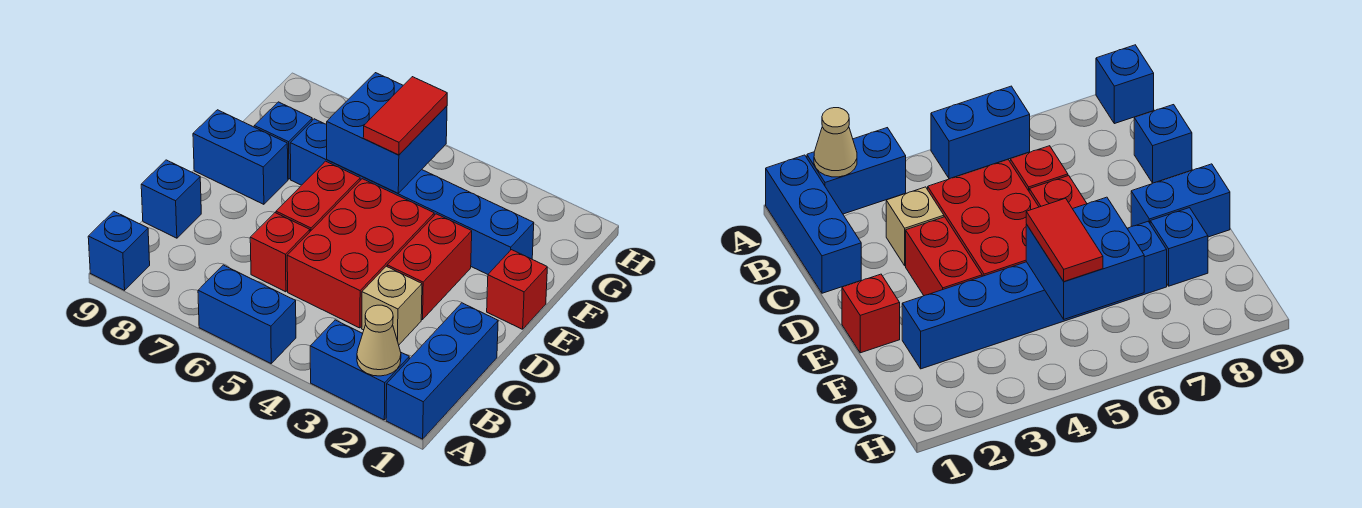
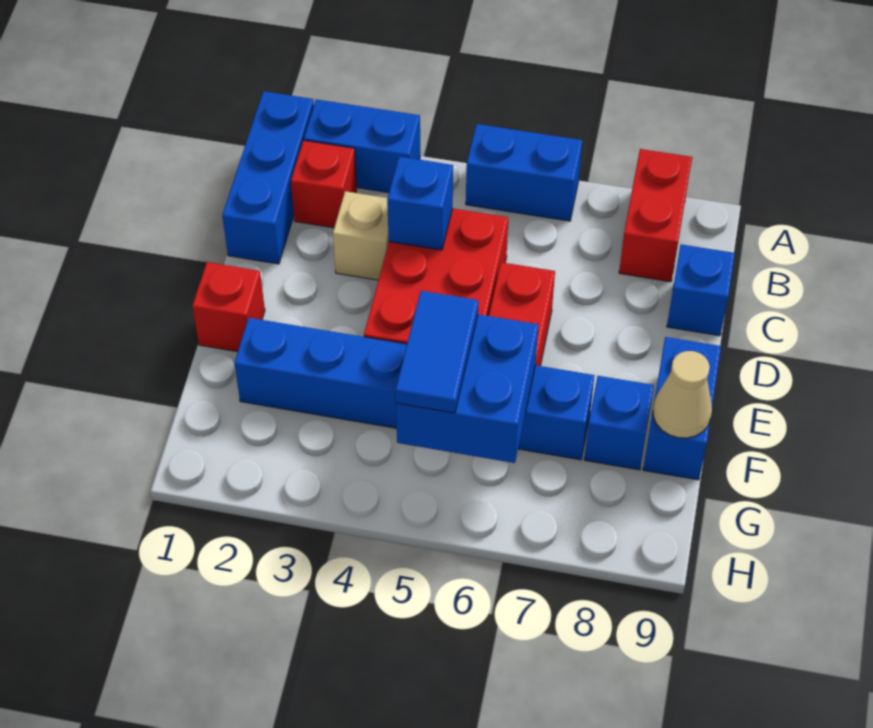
tan 1x1 cone [357,305,401,376] -> tan 1x1 cone moved to [653,351,712,438]
blue 1x1 brick [88,211,150,290] -> blue 1x1 brick moved to [387,157,453,250]
red 1x1 brick [250,213,310,292] -> red 1x1 brick moved to [291,140,357,228]
red 1x2 brick [387,214,472,320] -> red 1x2 brick moved to [619,149,692,282]
blue 1x2 brick [193,110,288,204] -> blue 1x2 brick turned to [643,337,721,480]
red 1x2 tile [363,77,447,155] -> blue 1x2 tile [396,291,478,413]

